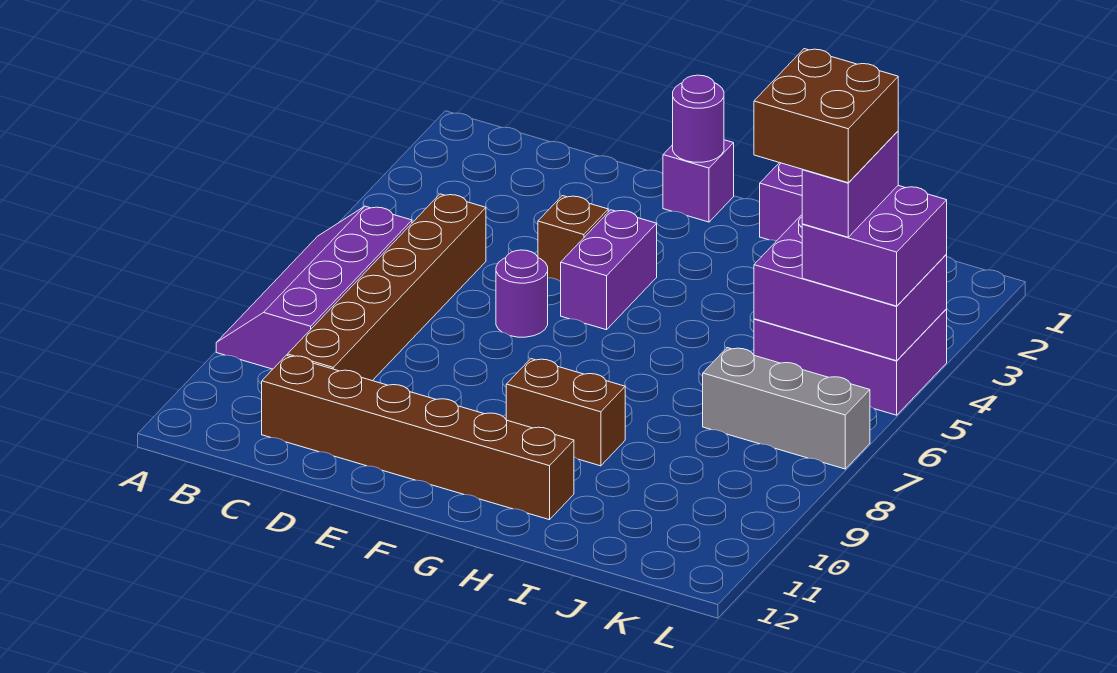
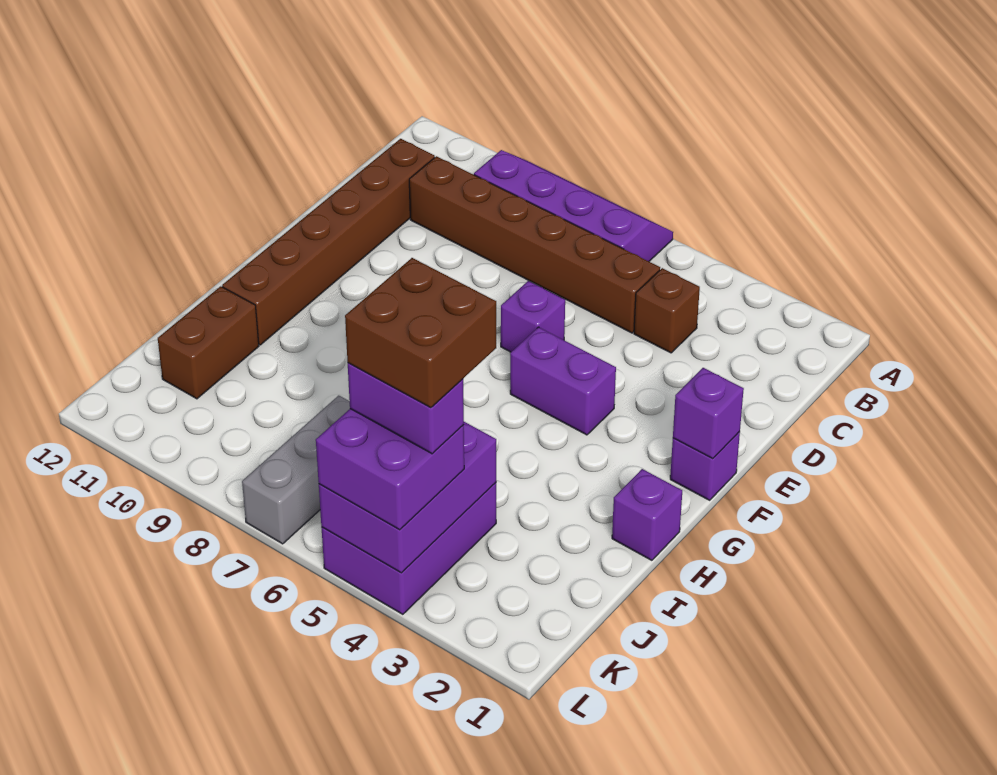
brown 1x1 brick [538,196,608,281] -> brown 1x1 brick moved to [634,268,700,353]
purple 1x1 round brick [496,250,548,337] -> purple 1x1 brick [501,281,565,352]
purple 1x1 round brick [673,75,724,162] -> purple 1x1 brick [673,368,744,459]
brown 1x2 brick [506,359,625,466] -> brown 1x2 brick moved to [158,286,259,399]

